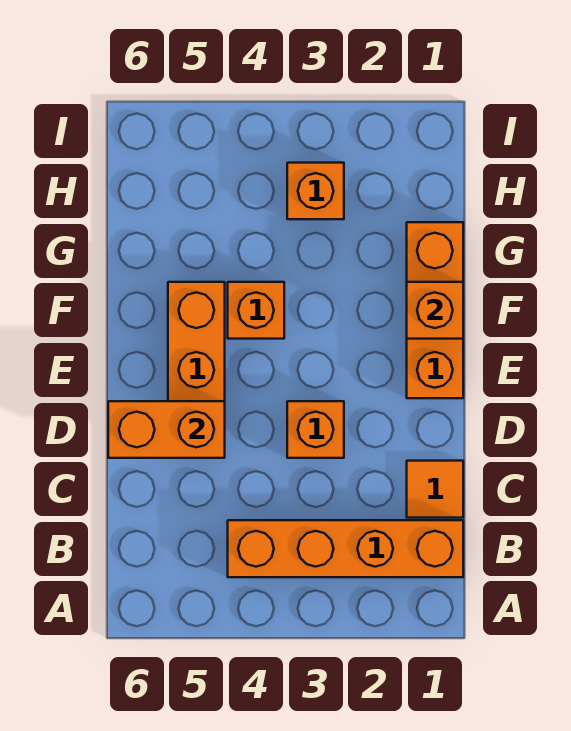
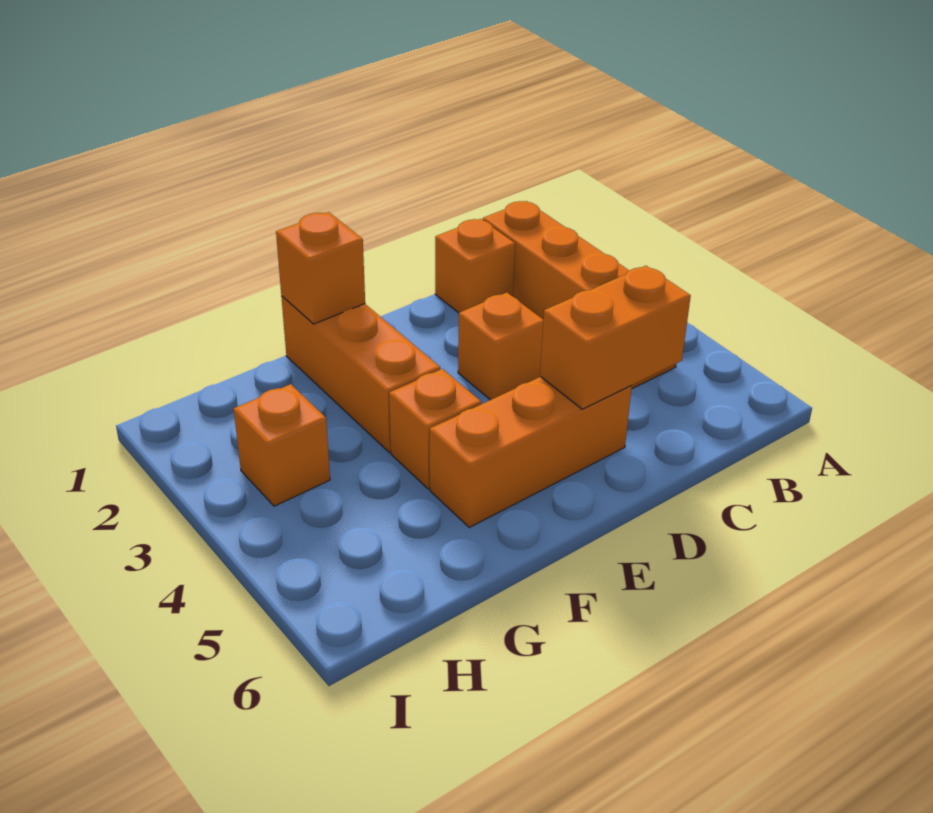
orange 1x1 tile [407,461,463,518] -> orange 1x1 brick [435,219,515,313]
orange 1x2 brick [108,401,225,458] -> orange 1x2 brick turned to [540,266,691,409]
orange 1x3 brick [407,222,463,398] -> orange 1x3 brick turned to [281,296,440,452]

